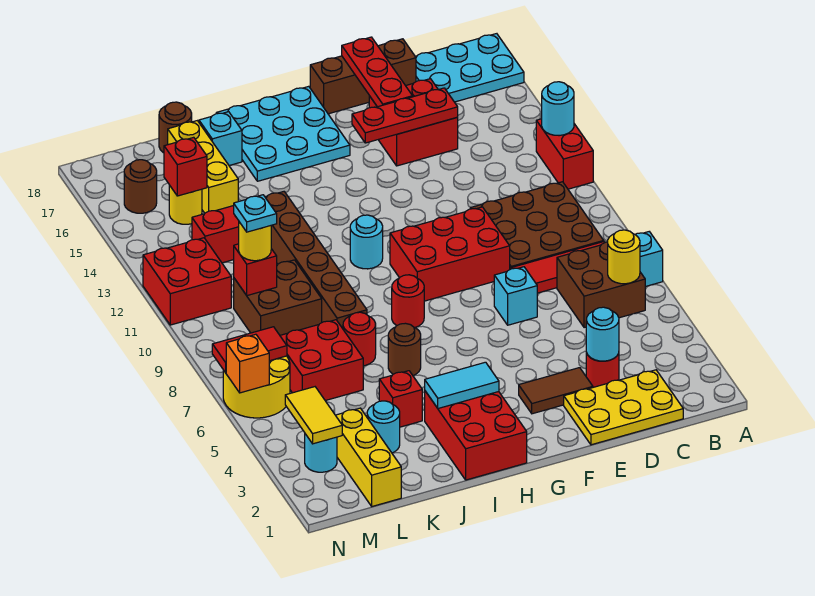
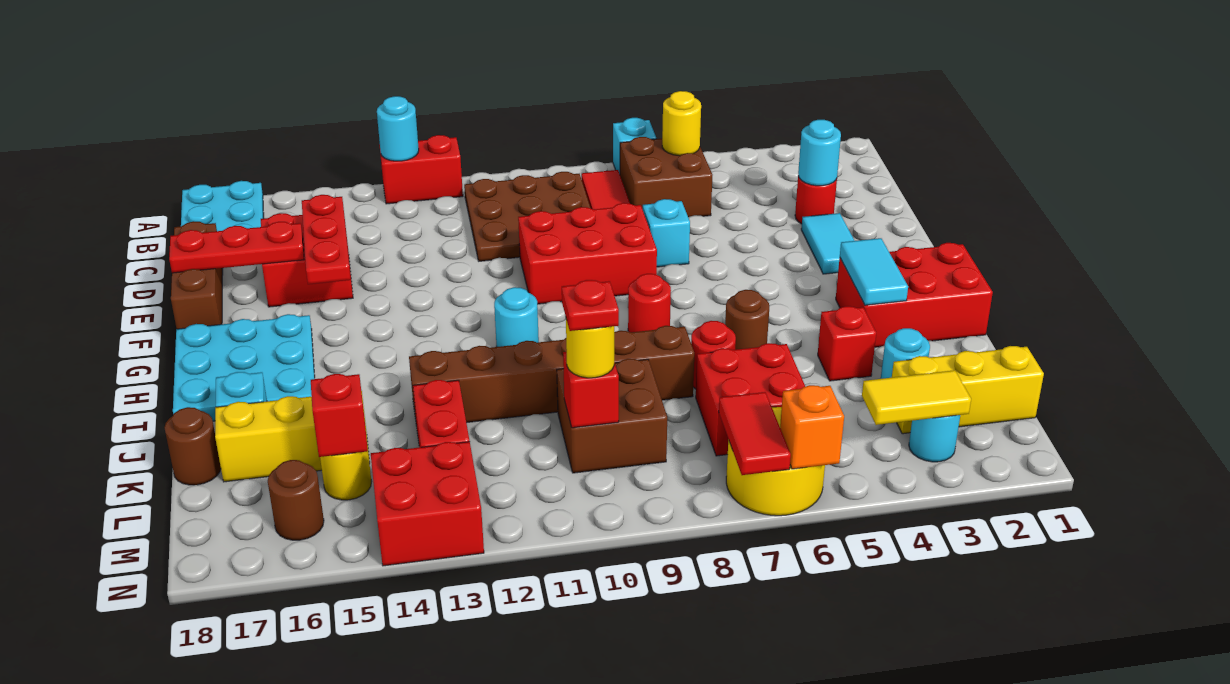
yellow 2x3 plate [564,370,683,445] -> none
brown 1x2 tile [519,368,593,414] -> cyan 1x2 tile [801,213,855,274]
red 2x3 brick [390,207,510,301] -> red 2x3 brick turned to [518,203,657,304]
cyan 1x1 plate [234,195,277,232] -> red 1x1 plate [562,280,619,331]
red 2x2 brick [143,238,231,325] -> red 2x2 brick moved to [371,442,484,566]

